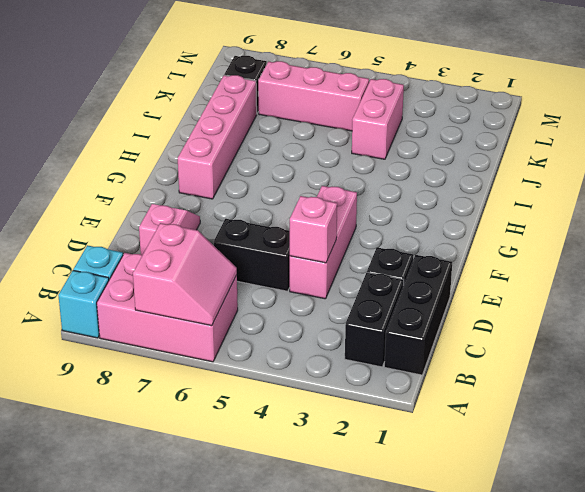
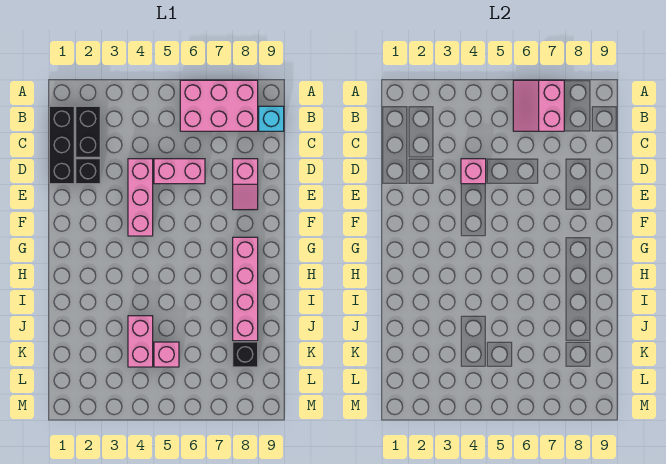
cyan 1x1 brick [58,271,109,338] -> none
black 1x2 brick [214,219,290,291] -> pink 1x2 brick [154,159,205,184]
pink 1x3 brick [258,61,369,131] -> pink 1x1 brick [154,342,179,367]

